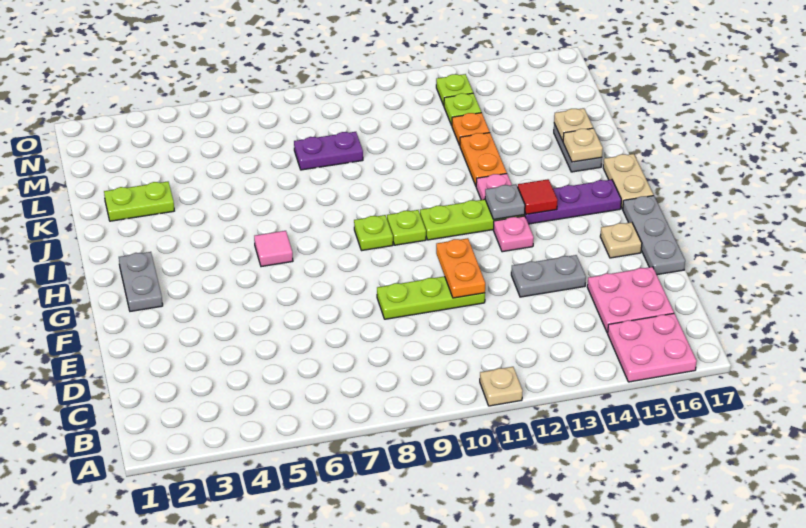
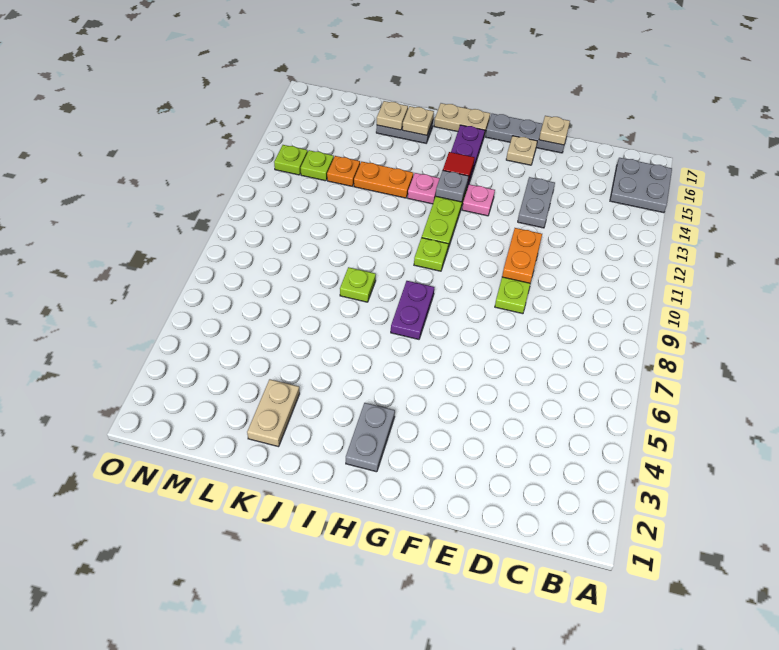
tan 1x1 plate [480,367,523,406] -> tan 1x1 plate moved to [539,116,570,145]
pink 2x2 plate [608,313,697,382] -> grey 2x2 plate [610,158,672,213]
pink 2x2 plate [587,267,674,333] -> none
orange 1x2 plate [436,238,485,298] -> orange 1x2 plate turned to [502,228,542,283]
grey 1x2 plate [119,252,163,311] -> grey 1x2 plate turned to [346,403,395,472]
pink 1x1 tile [254,231,293,267] -> none
lime 1x1 plate [354,215,393,251] -> lime 1x1 plate moved to [340,267,376,302]
lime 1x2 plate [104,182,174,221] -> tan 1x2 plate [247,379,300,447]
purple 1x2 plate [294,132,363,170] -> purple 1x2 plate moved to [391,281,434,339]

